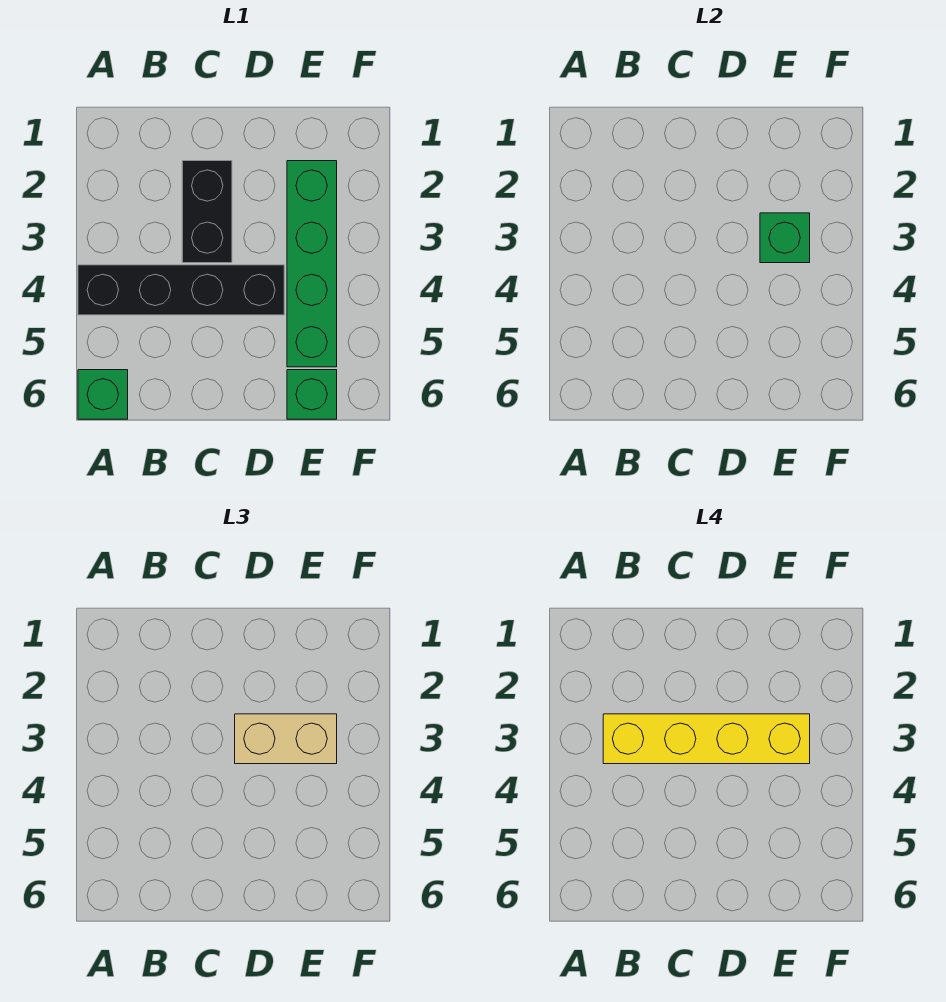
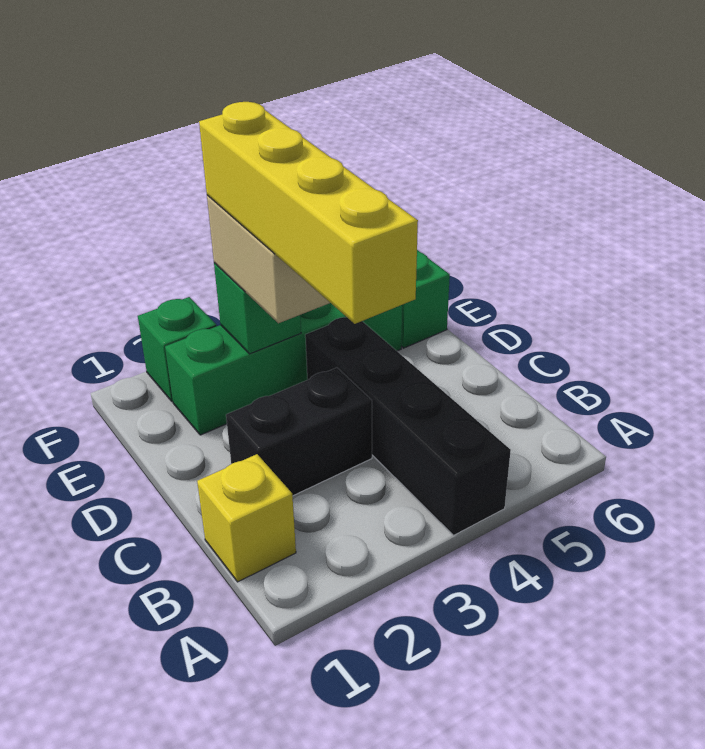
green 1x1 brick [78,370,128,419] -> green 1x1 brick moved to [138,297,217,402]
none -> yellow 1x1 brick [197,454,296,582]

